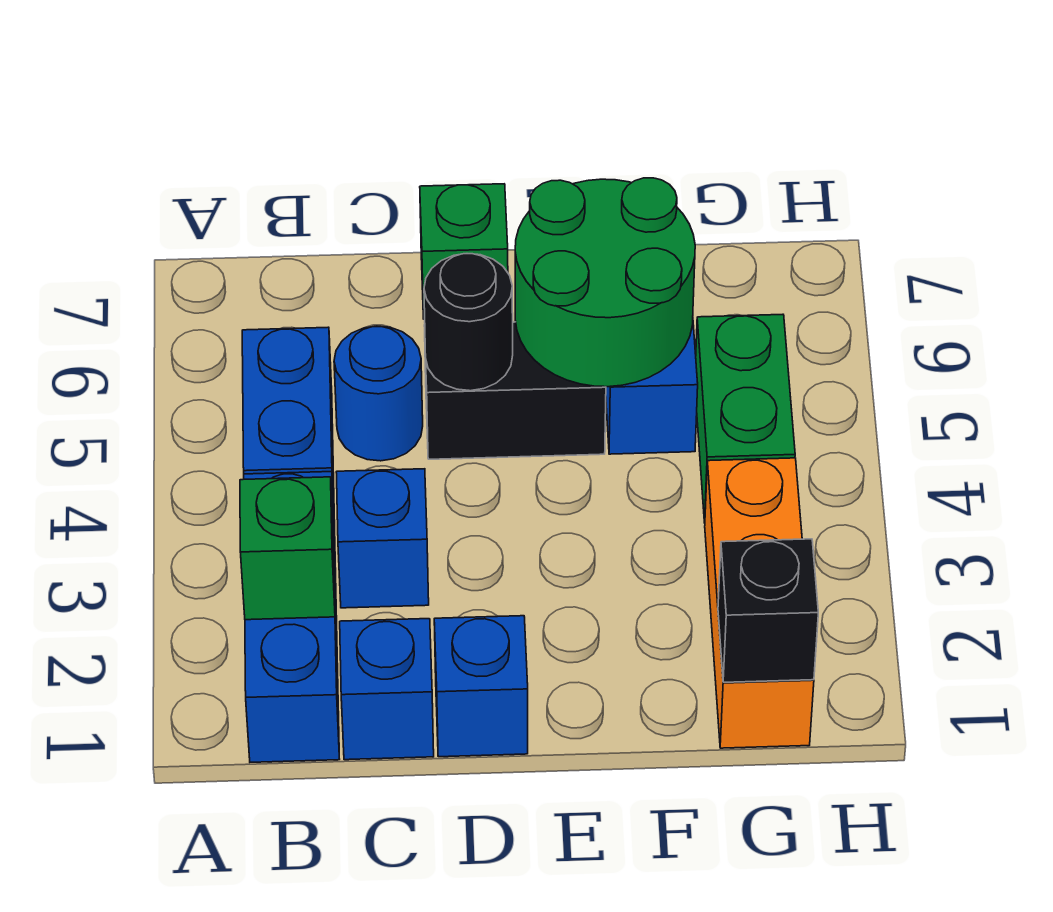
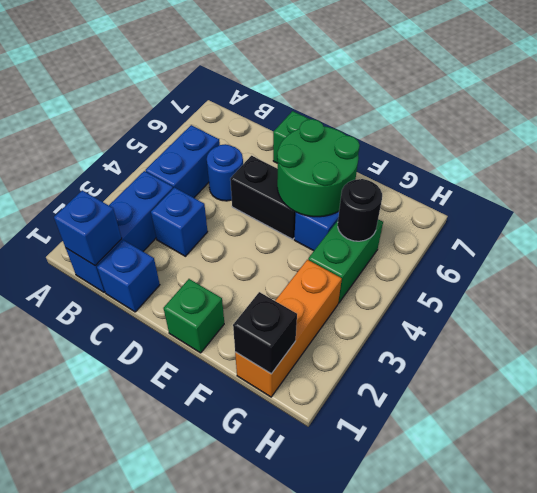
green 1x1 brick [240,477,335,620] -> green 1x1 brick moved to [163,279,224,353]
blue 1x1 brick [434,616,528,757] -> blue 1x1 brick moved to [54,190,122,266]
black 1x1 round brick [424,254,513,391] -> black 1x1 round brick moved to [338,179,382,241]

